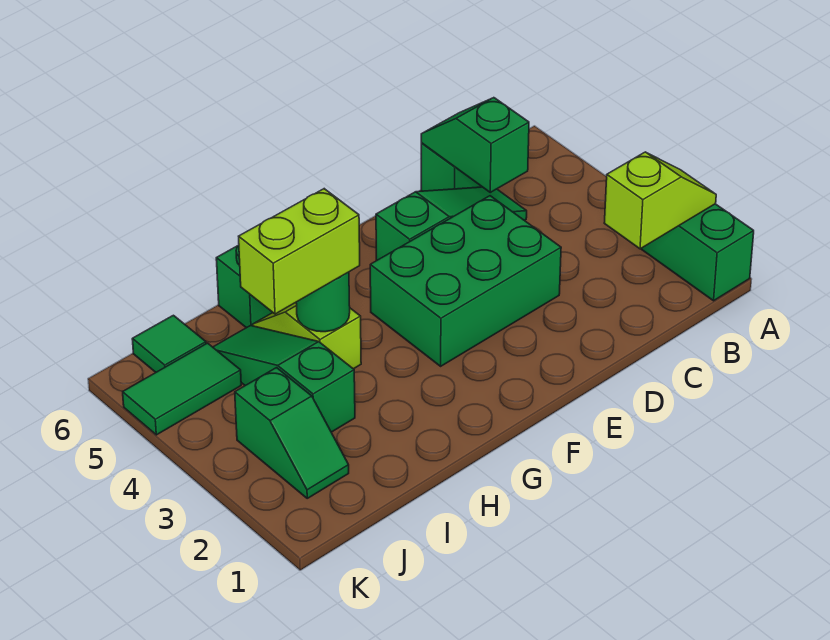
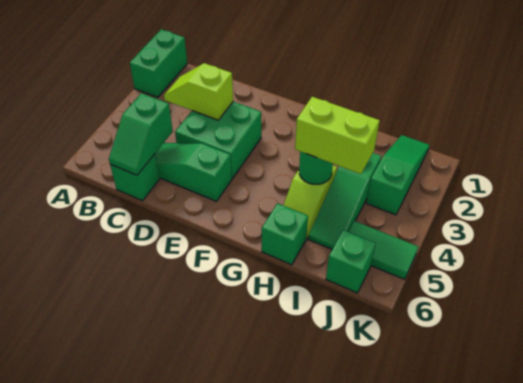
lime 1x2 slope [604,152,716,249] -> lime 1x2 slope moved to [164,63,233,120]
green 2x3 brick [370,196,561,366] -> green 2x2 brick [175,102,261,179]
green 1x2 slope [235,368,349,498] -> green 1x3 slope [367,135,430,215]
green 1x1 tile [132,315,206,372] -> green 1x1 brick [326,230,376,293]

